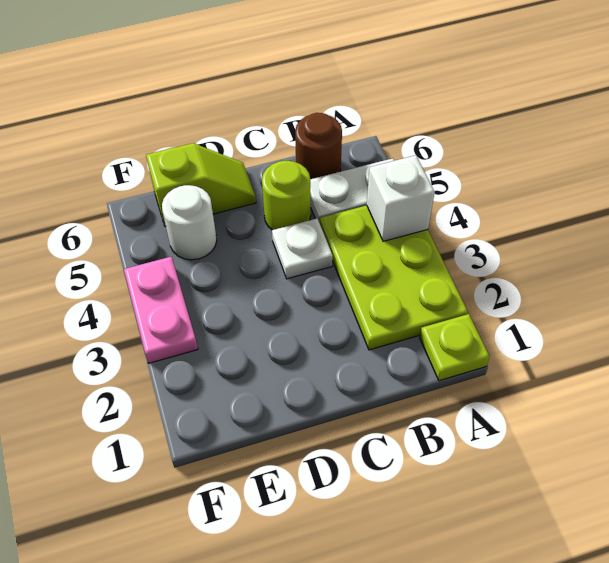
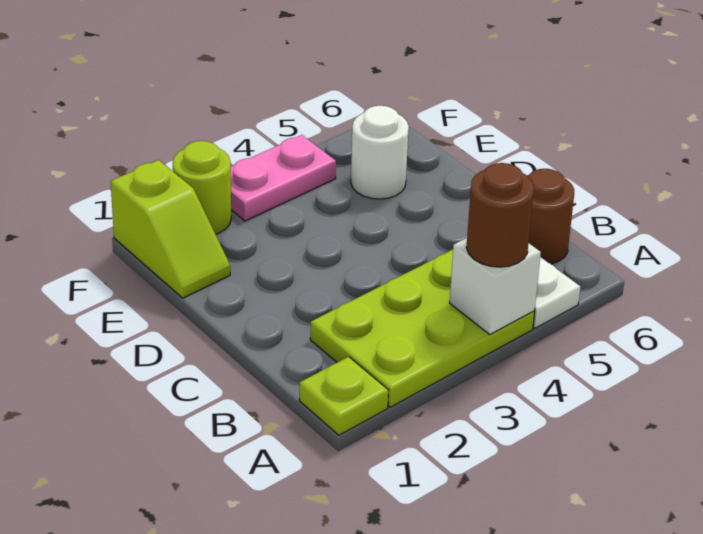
none -> brown 1x1 round brick [466,163,534,267]
white 1x1 plate [272,219,333,279] -> none
lime 1x1 round brick [262,161,311,230] -> lime 1x1 round brick moved to [173,141,231,234]
lime 1x2 slope [146,143,256,226] -> lime 1x2 slope moved to [111,160,230,298]

